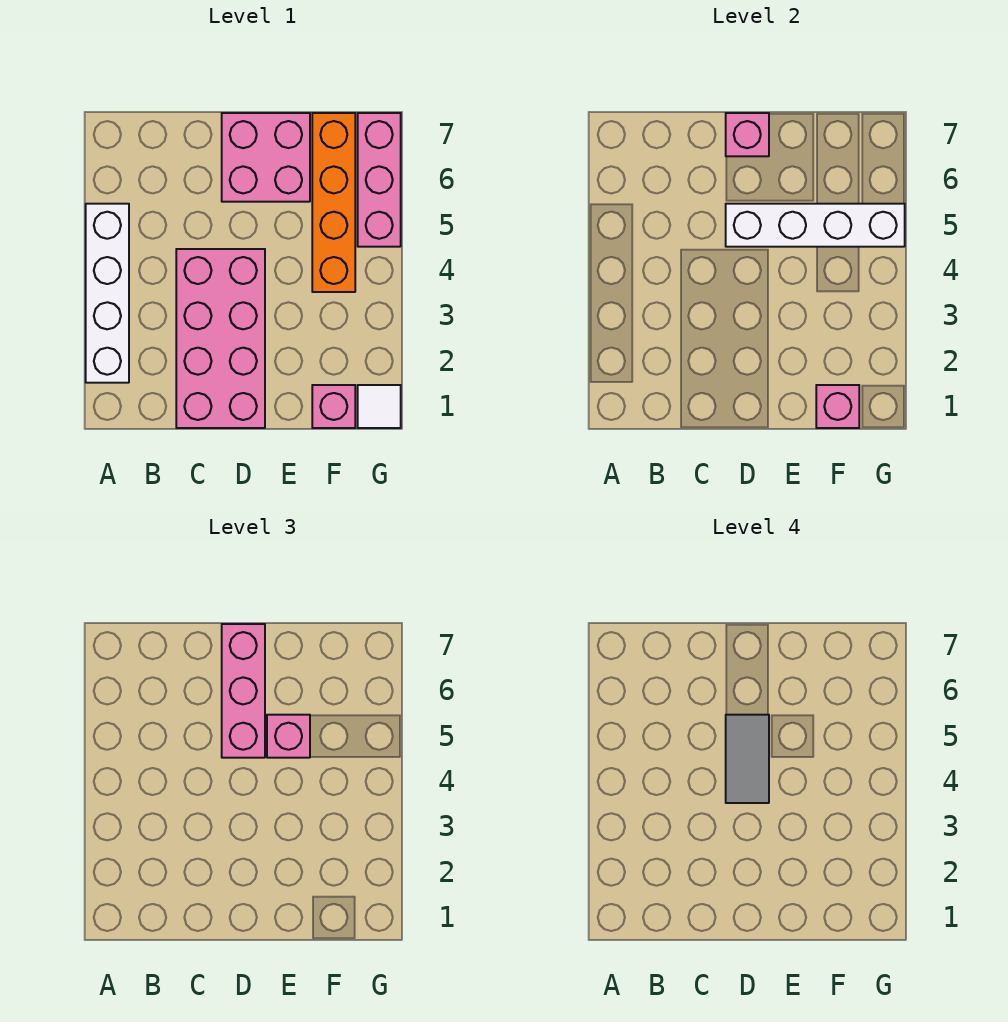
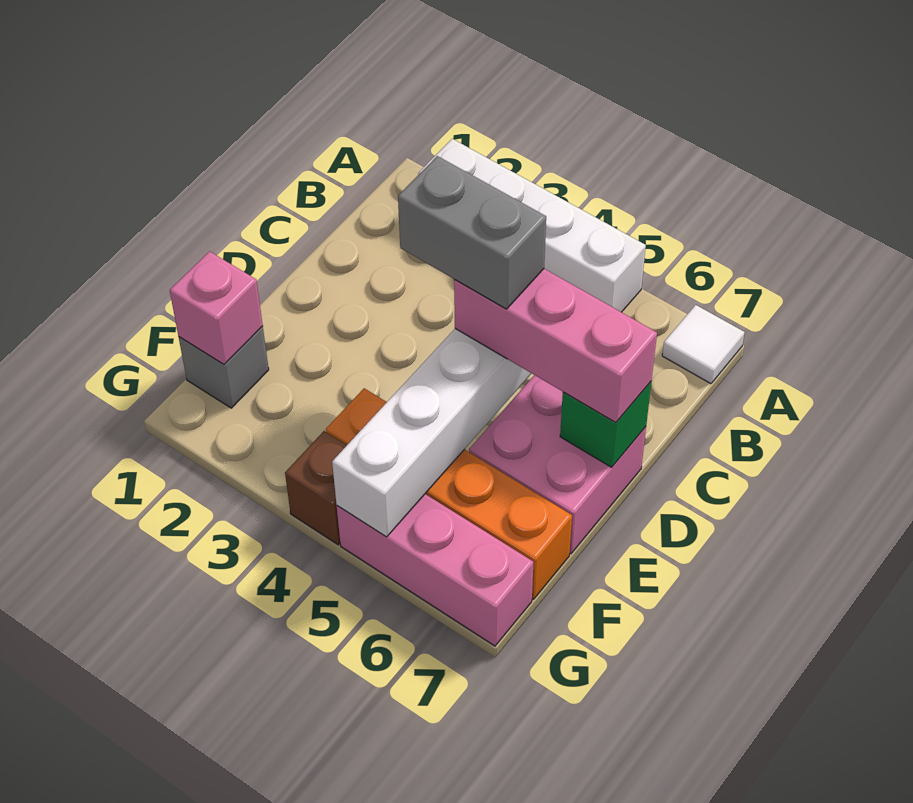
pink 2x4 brick [176,249,265,428] -> none
grey 1x2 tile [726,715,769,803] -> grey 1x2 brick [398,156,546,309]
pink 1x1 brick [726,113,769,156] -> green 1x1 brick [560,382,651,467]
pink 1x1 brick [267,715,310,758] -> none
pink 1x1 brick [312,385,355,428] -> grey 1x1 brick [179,326,269,408]
white 1x1 tile [358,385,401,428] -> white 1x1 tile moved to [662,305,745,384]
none -> brown 1x1 brick [285,431,347,545]

